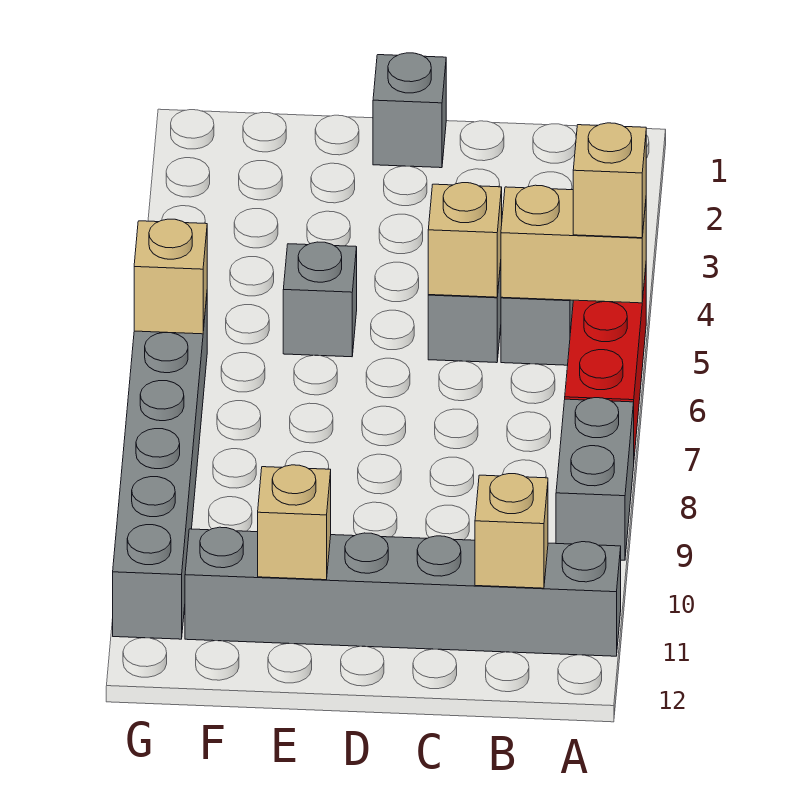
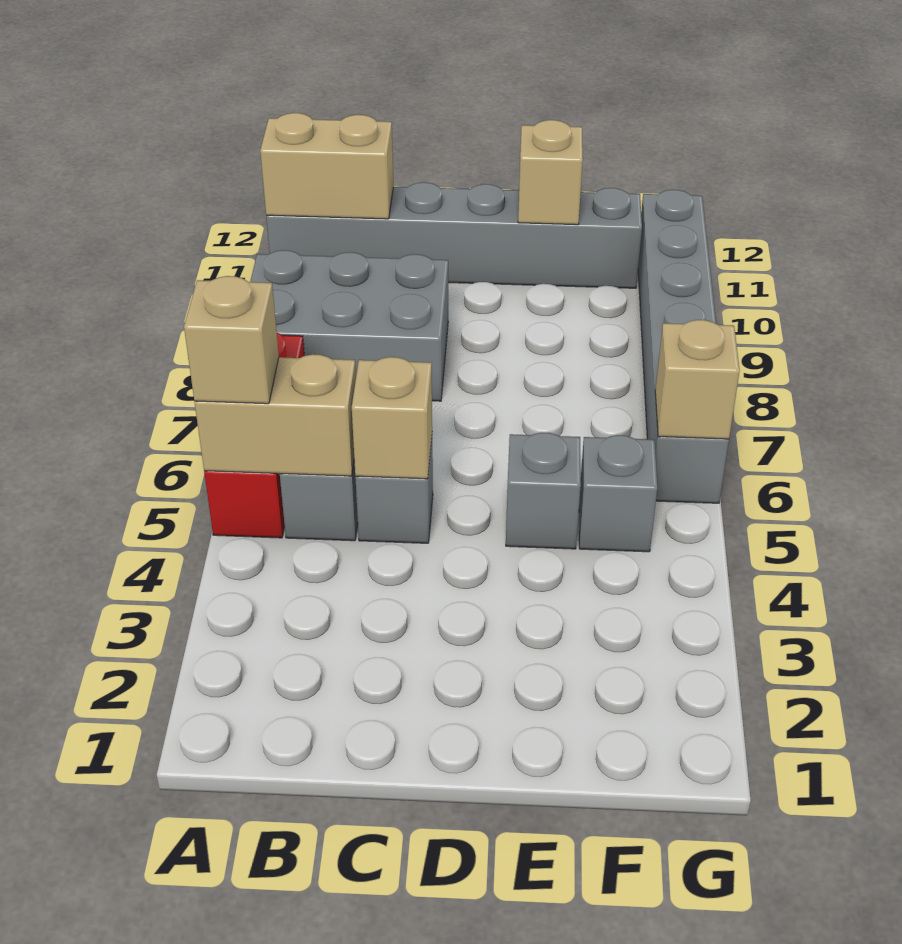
grey 1x2 brick [556,398,634,560] -> grey 2x3 brick [250,250,448,401]
tan 1x1 brick [475,474,548,588] -> tan 1x2 brick [260,113,393,219]
grey 1x1 brick [373,53,446,168] -> grey 1x1 brick moved to [579,435,657,552]

